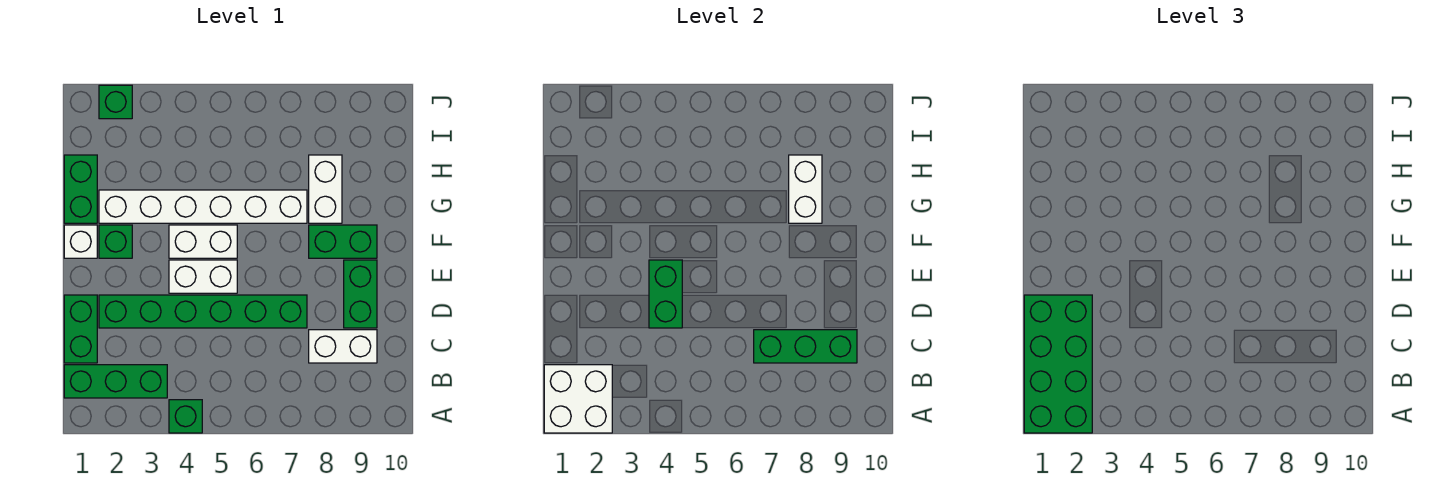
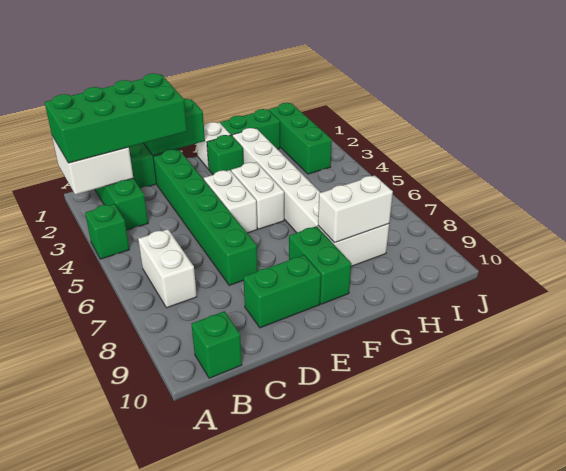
green 1x3 brick [754,330,857,363] -> green 1x3 brick moved to [269,103,332,174]
white 1x2 brick [309,330,377,363] -> white 1x2 brick moved to [138,229,197,308]
green 1x2 brick [649,260,682,328] -> green 1x2 brick moved to [144,99,205,155]
green 1x1 brick [99,85,132,119] -> green 1x1 brick moved to [191,311,242,378]

